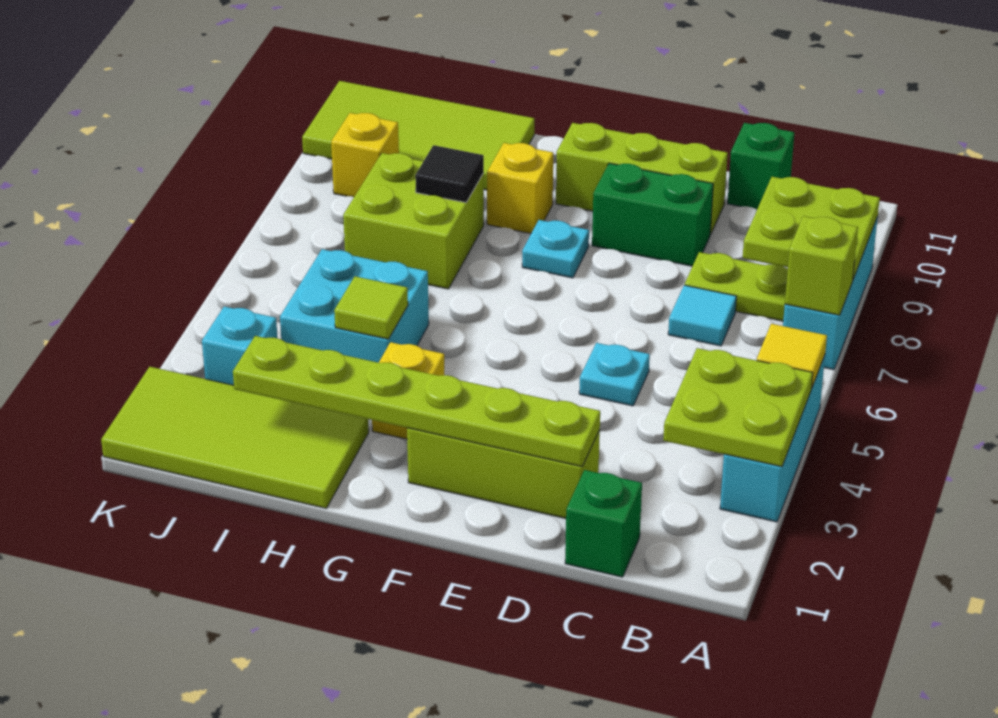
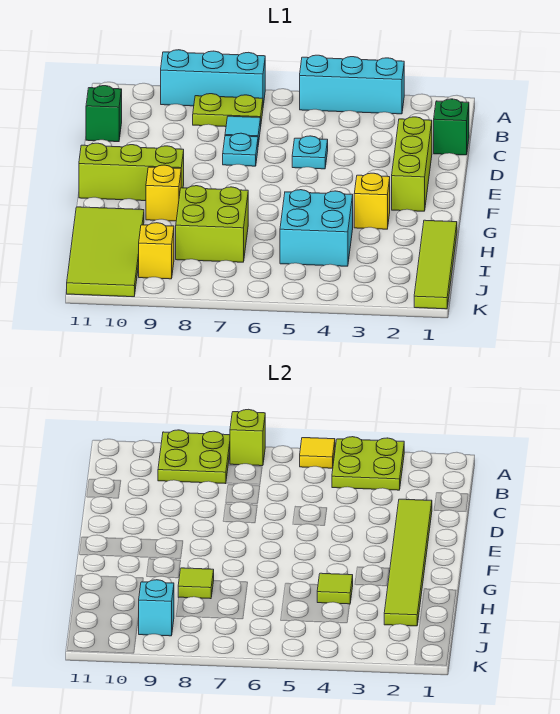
lime 1x2 plate [685,252,788,321] -> lime 1x2 plate turned to [193,94,263,127]
lime 1x6 plate [233,336,600,467] -> lime 1x6 tile [384,499,432,626]
green 1x2 brick [592,163,713,266] -> none
lime 1x3 brick [556,123,728,235] -> lime 1x3 brick turned to [79,143,184,201]
cyan 1x1 plate [522,220,589,278] -> cyan 1x1 plate moved to [223,133,258,166]
lime 2x4 tile [101,367,369,508] -> lime 1x4 tile [414,220,457,309]
black 1x1 tile [415,145,484,203] -> lime 1x1 tile [178,568,214,599]
cyan 1x1 brick [202,307,277,385] -> cyan 1x1 brick moved to [139,580,174,636]

